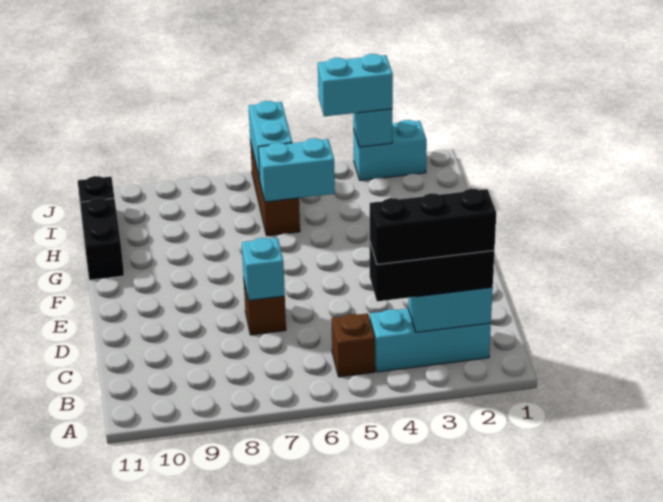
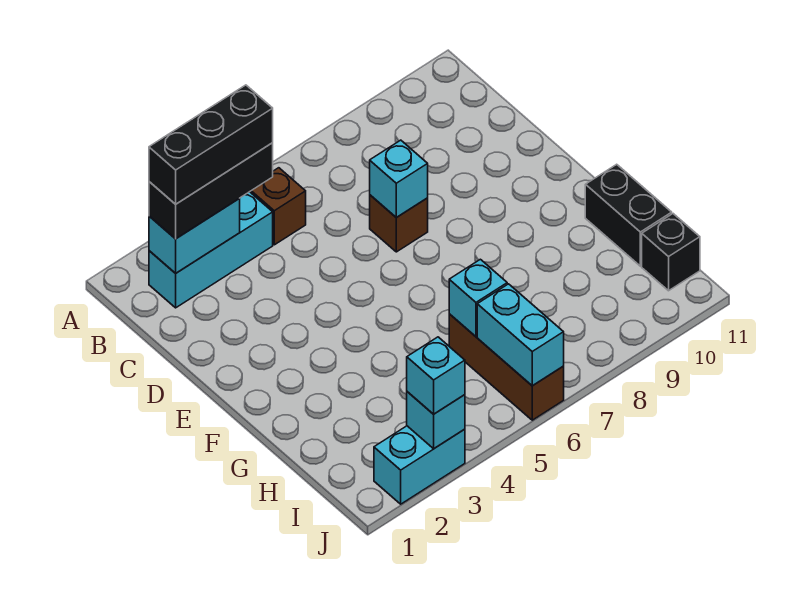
cyan 1x2 brick [258,138,335,202] -> cyan 1x1 brick [449,259,507,336]
cyan 1x2 brick [318,54,393,116] -> cyan 1x1 brick [407,337,465,414]

